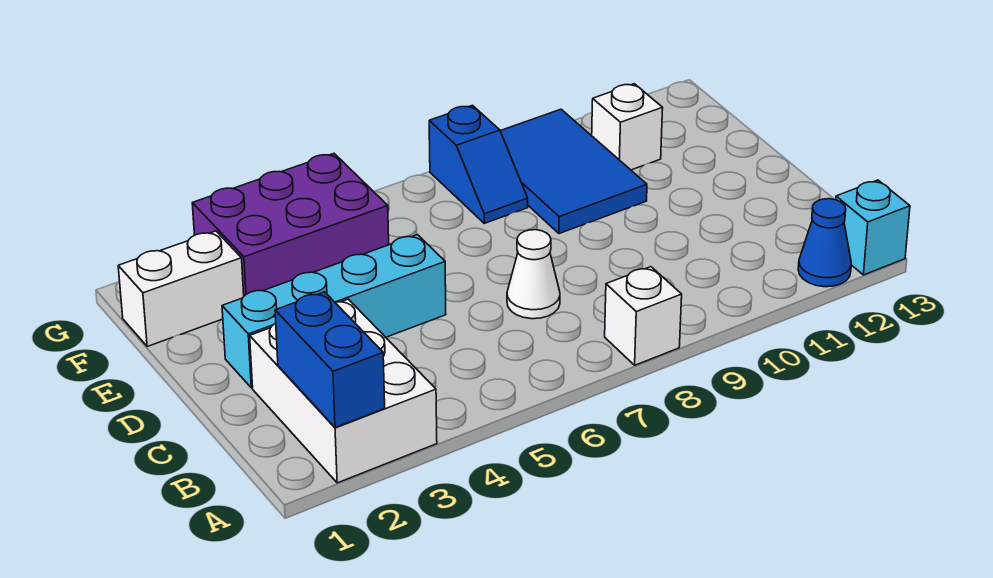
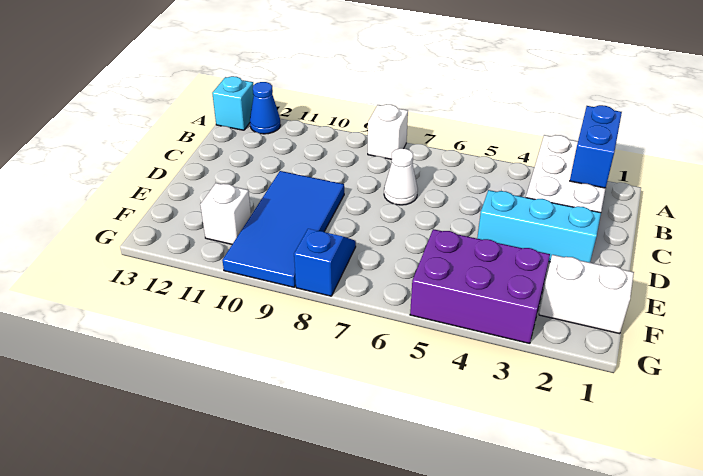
cyan 1x4 brick [222,235,446,388] -> cyan 1x3 brick [477,190,601,263]
blue 2x3 tile [501,109,647,234] -> blue 2x4 tile [222,171,344,287]

